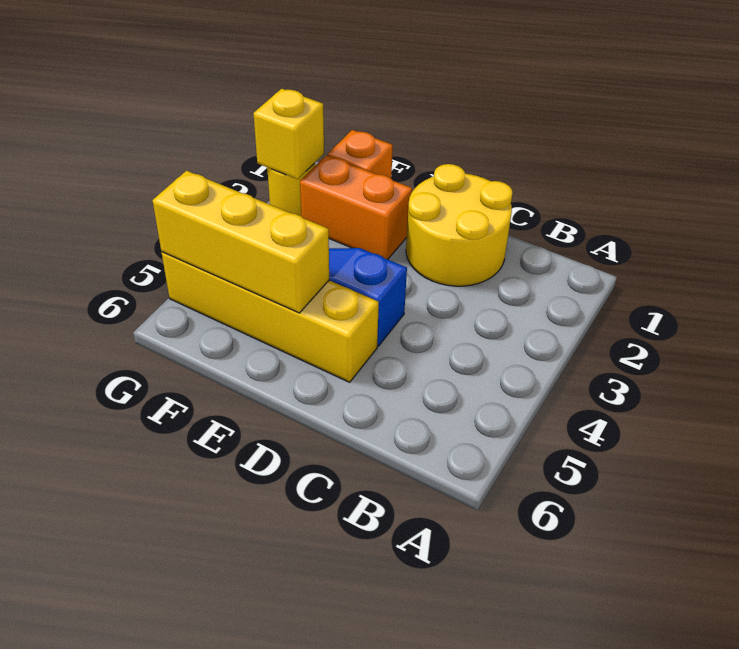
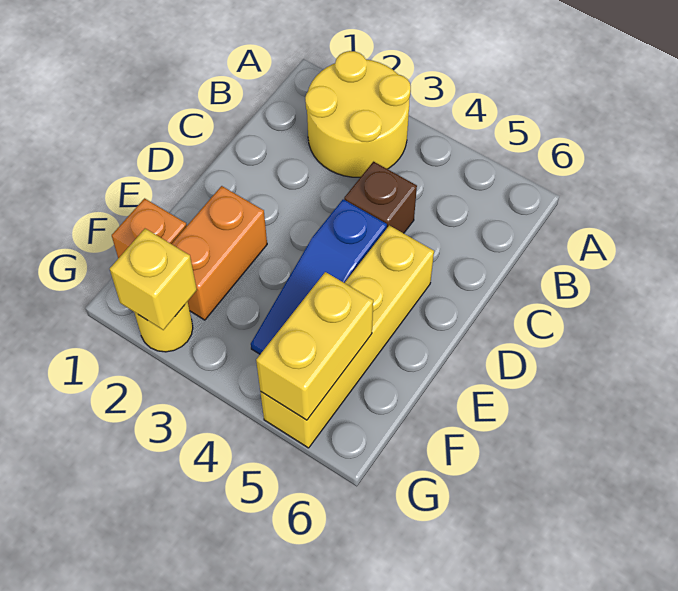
yellow 2x2 round brick [406,164,512,286] -> yellow 2x2 round brick moved to [305,51,411,177]
none -> brown 1x1 brick [344,162,417,233]
yellow 1x3 brick [152,171,329,313] -> yellow 1x2 brick [256,272,373,420]

